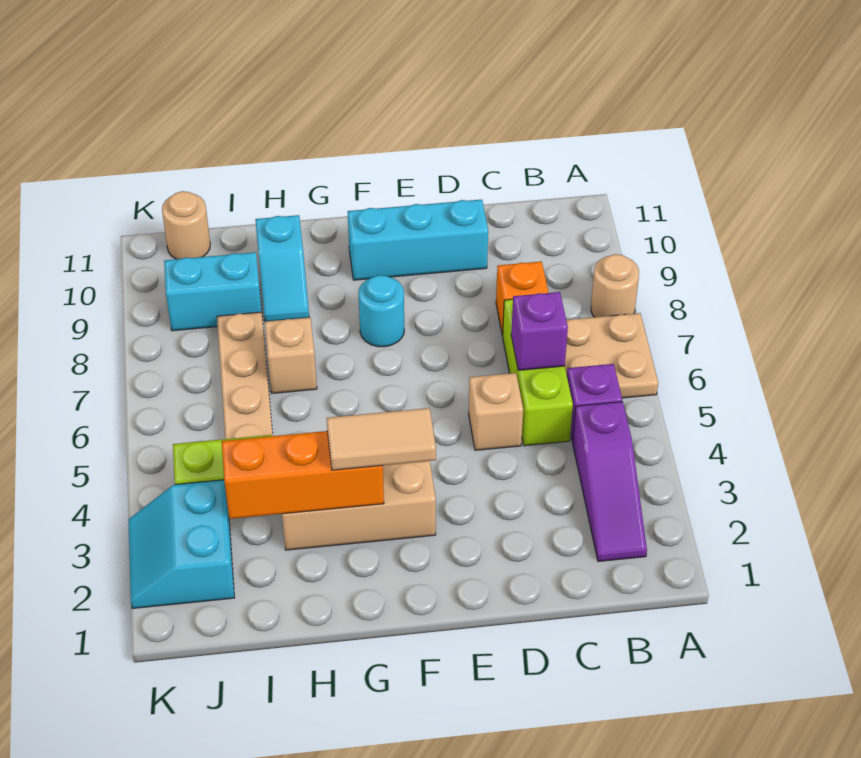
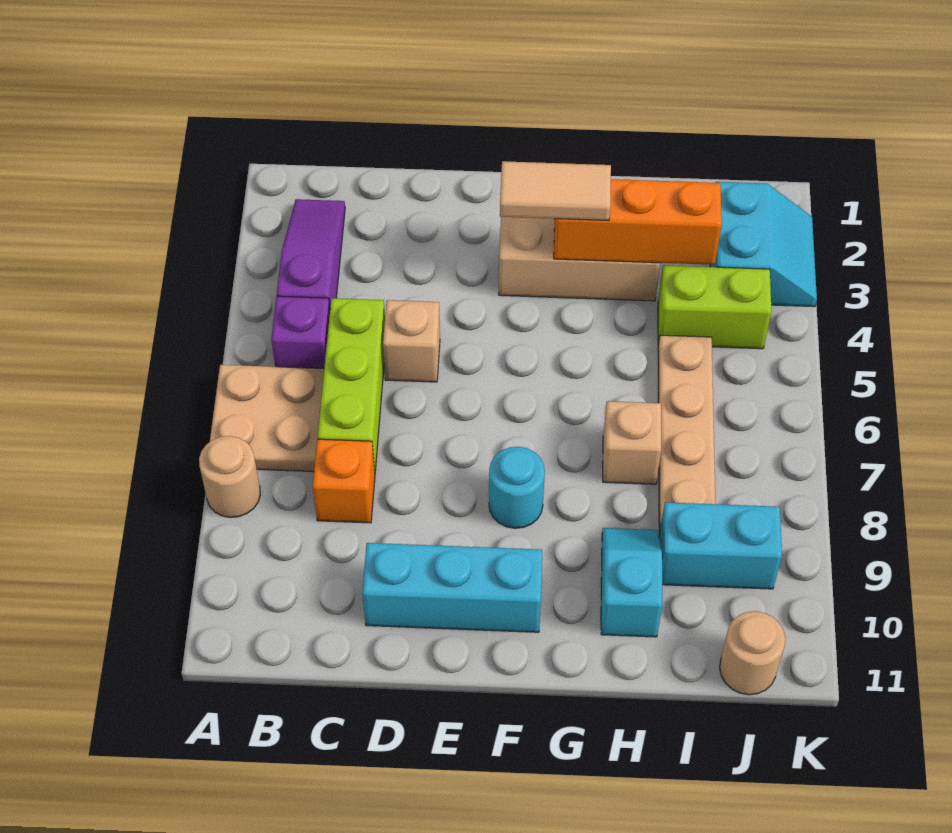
purple 1x1 brick [511,292,568,370] -> none

